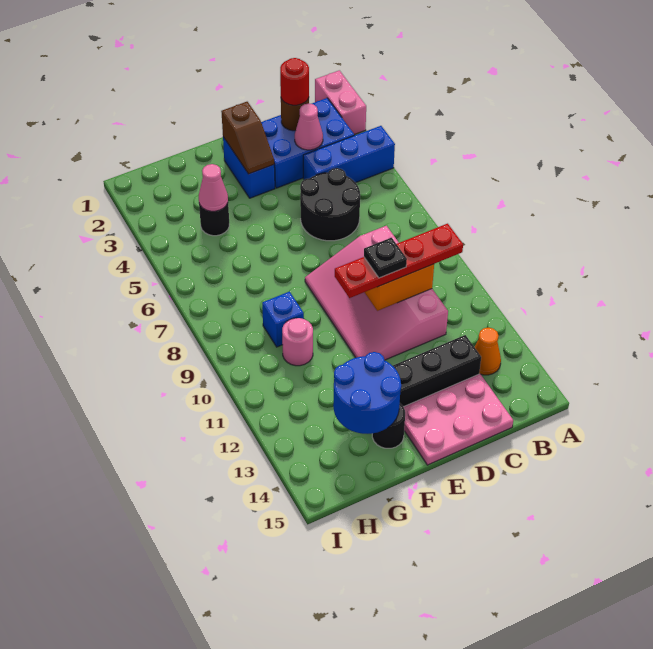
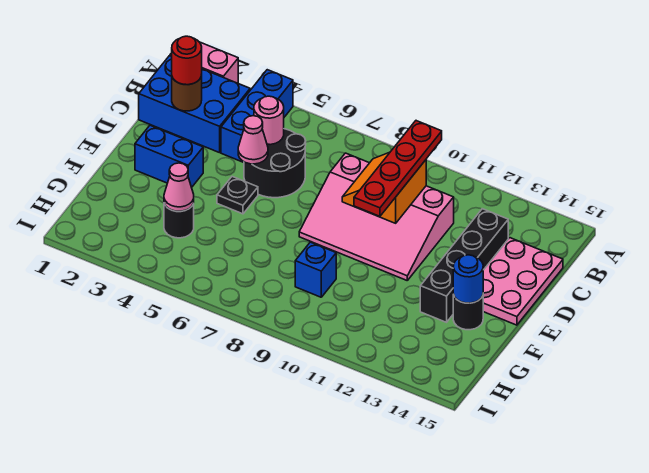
blue 2x3 brick [261,98,354,188] -> blue 2x3 brick turned to [139,56,250,153]
orange 1x1 cone [475,328,501,375] -> none
pink 1x1 cone [295,104,323,150] -> pink 1x1 cone moved to [238,116,268,164]
black 1x1 plate [364,238,407,278] -> black 1x1 plate moved to [217,177,258,214]
brown 1x2 slope [221,102,274,174] -> none
blue 2x2 round brick [333,352,401,434] -> blue 1x1 round brick [453,255,483,303]
pink 1x1 round brick [282,318,313,366] -> pink 1x1 round brick moved to [254,96,284,145]

